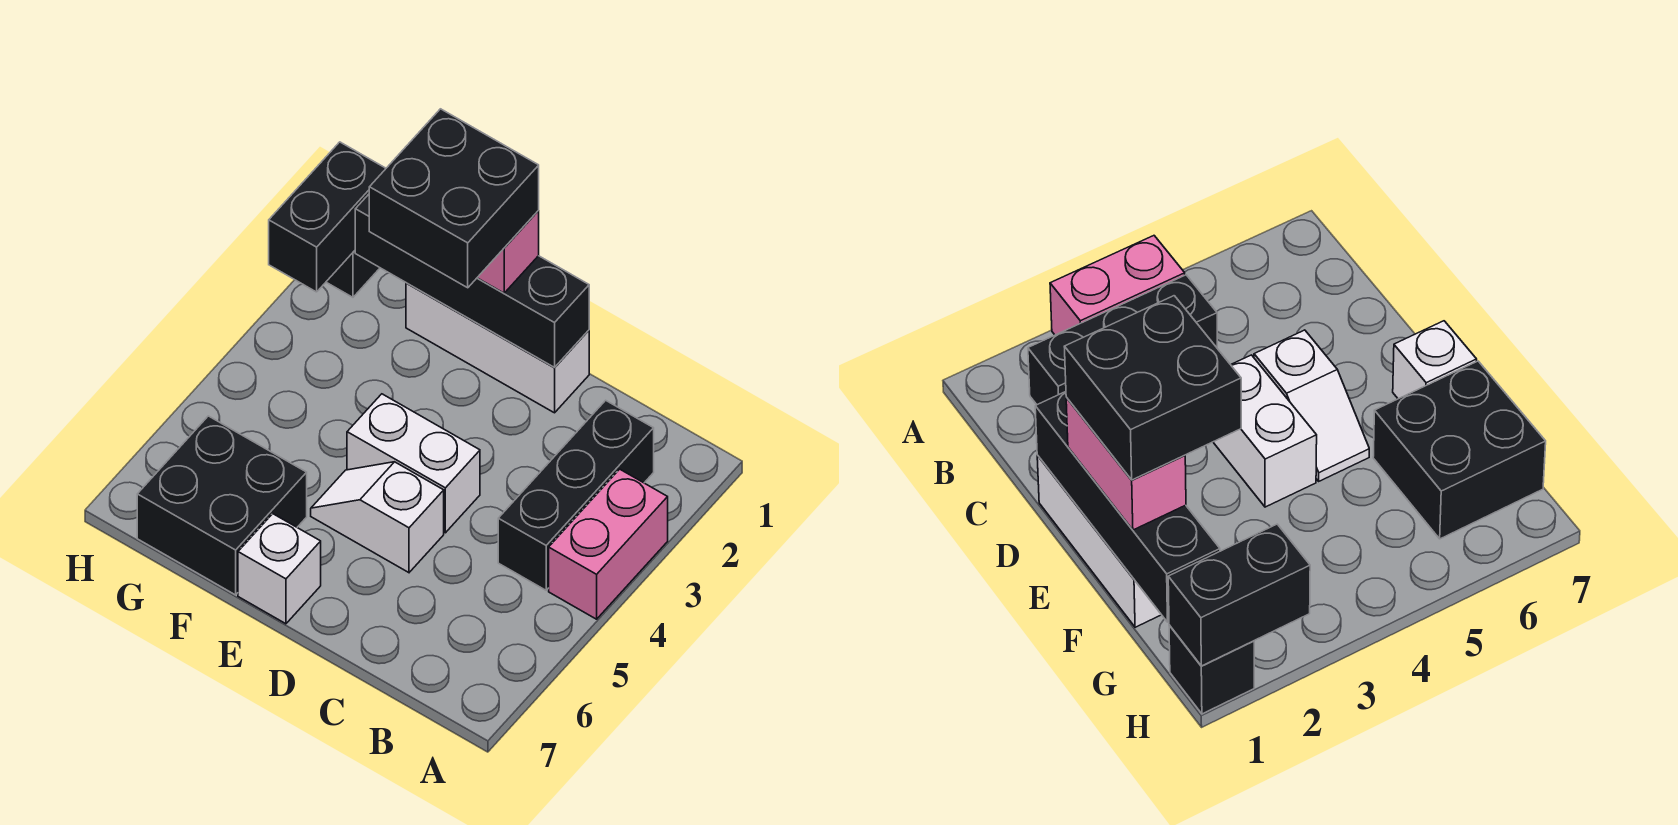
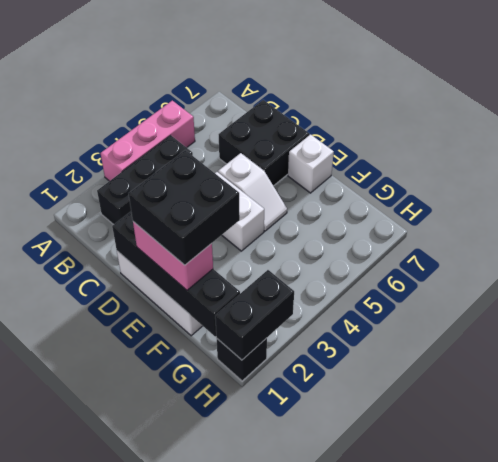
pink 1x2 brick [549,469,668,619] -> pink 1x3 brick [101,101,195,181]
black 2x2 brick [137,416,307,595] -> black 2x2 brick moved to [219,100,309,186]

